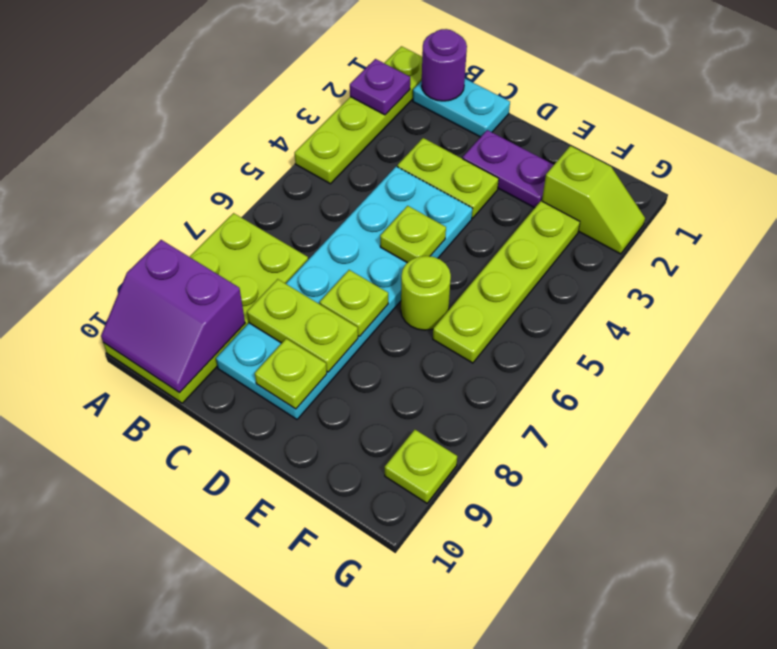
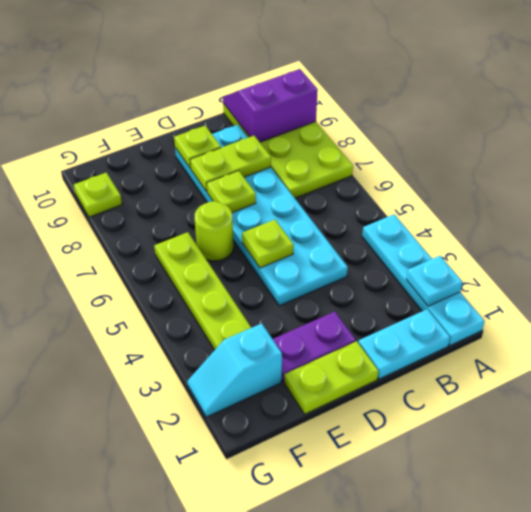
lime 1x4 plate [295,46,422,184] -> cyan 1x4 plate [362,214,485,346]
purple 1x1 plate [350,59,410,115] -> cyan 1x1 plate [406,256,463,306]
purple 1x1 round brick [422,29,467,101] -> none
lime 1x2 plate [397,138,499,218] -> lime 1x2 plate moved to [284,341,379,414]
lime 1x2 slope [542,146,645,254] -> cyan 1x2 slope [188,323,282,417]

